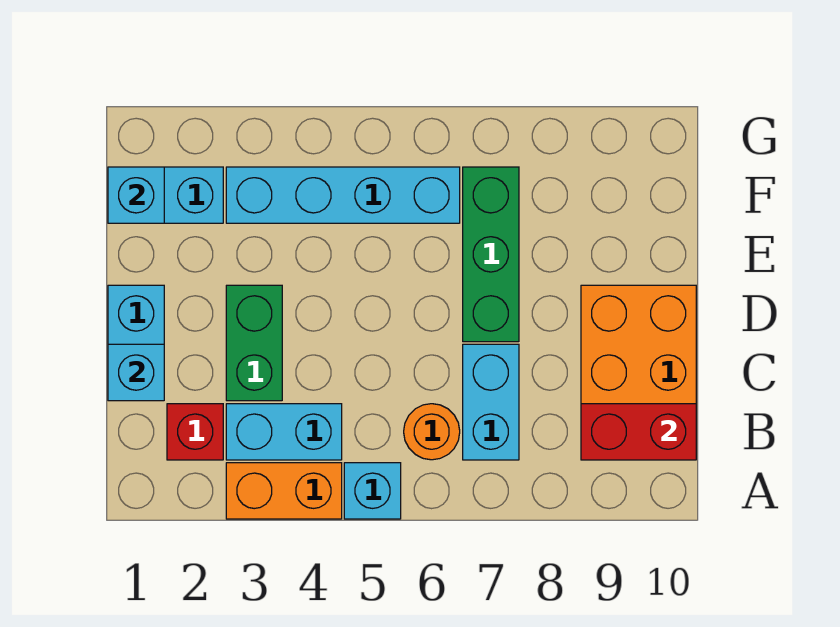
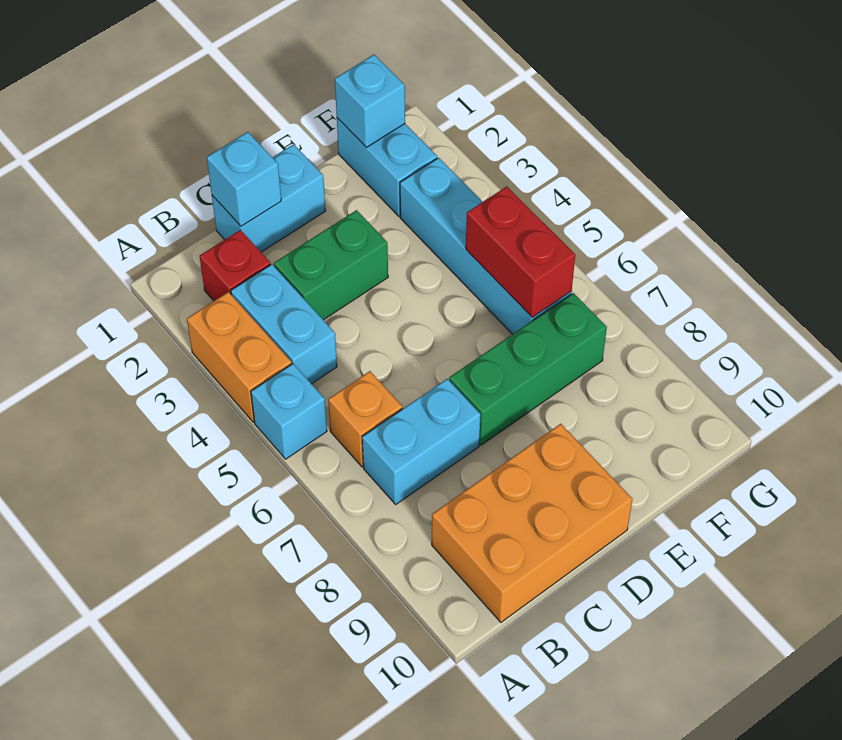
orange 1x1 round brick [404,404,460,460] -> orange 1x1 brick [328,371,402,467]
red 1x2 brick [581,404,696,460] -> red 1x2 brick moved to [466,187,575,317]

